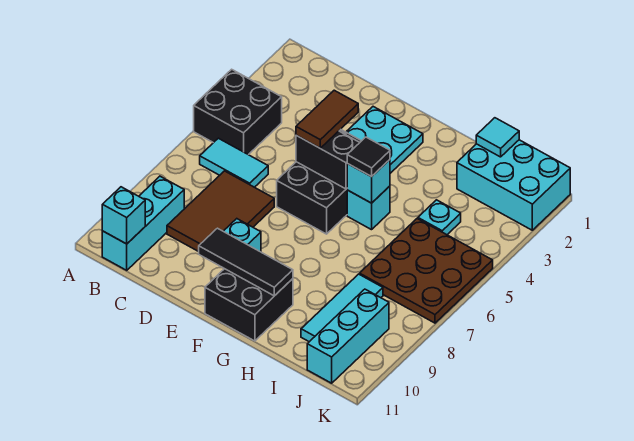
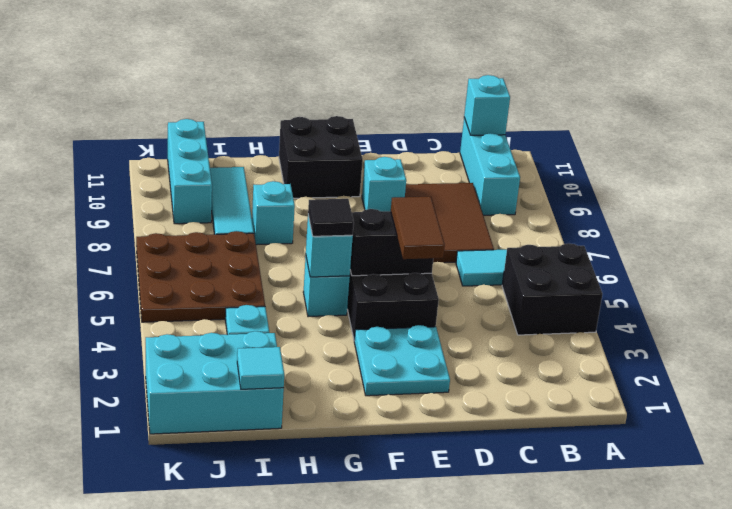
black 1x3 tile [199,228,293,296] -> none
none -> cyan 1x1 brick [252,181,295,245]

